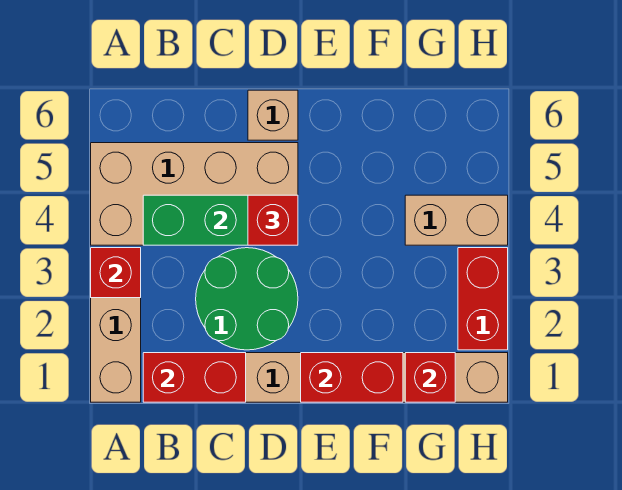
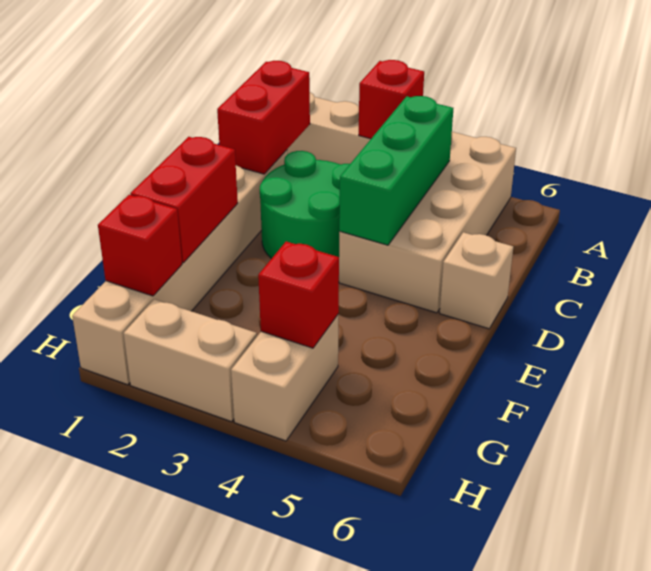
red 1x1 brick [248,195,298,245] -> red 1x1 brick moved to [258,241,339,348]
red 1x2 brick [458,248,508,350] -> tan 1x2 brick [123,299,257,422]

